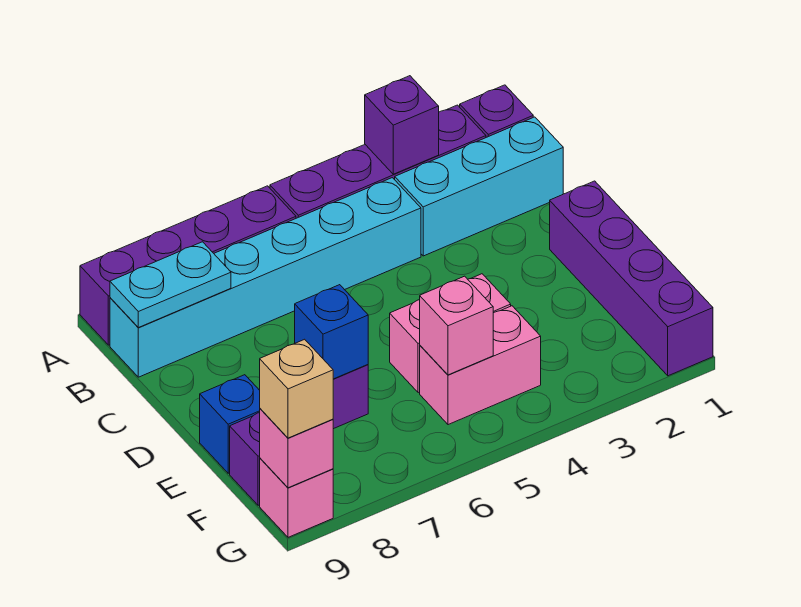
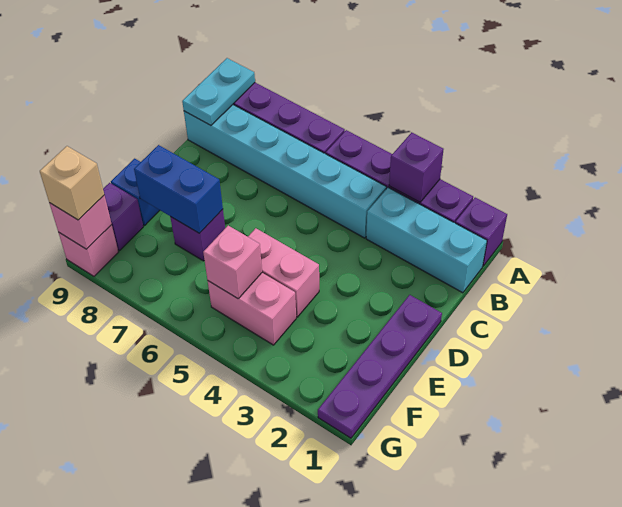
cyan 1x2 plate [110,242,231,328] -> cyan 1x2 plate turned to [182,58,255,125]
purple 1x4 brick [550,181,713,376] -> purple 1x4 plate [318,295,442,438]
blue 1x1 brick [295,285,368,379] -> blue 1x2 brick [134,145,223,233]

